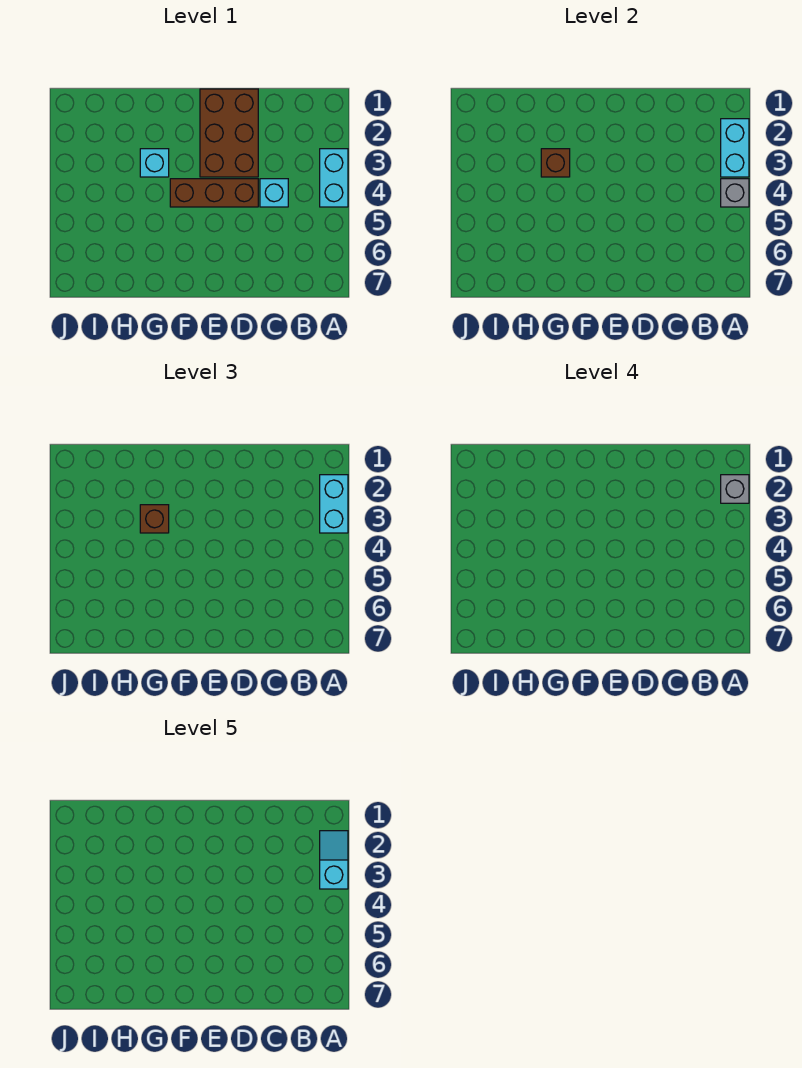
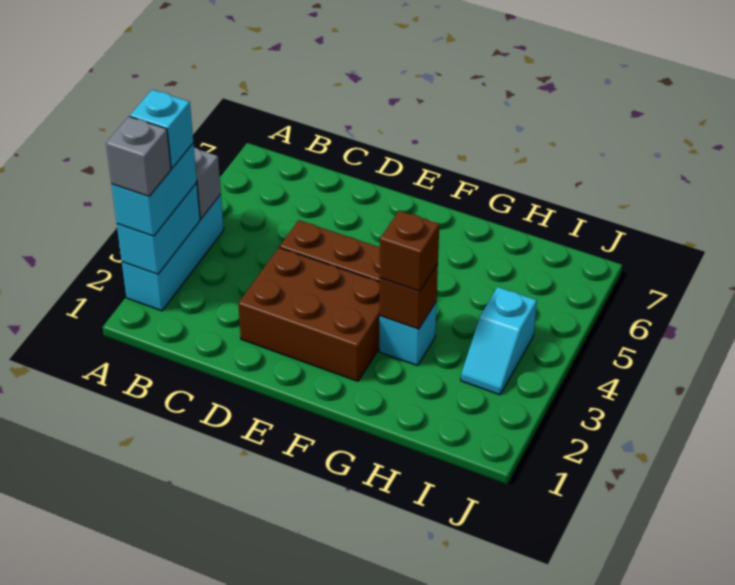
cyan 1x2 slope [320,831,348,889] -> cyan 1x2 slope moved to [461,287,537,395]
cyan 1x2 brick [320,149,348,207] -> cyan 1x3 brick [122,194,224,311]
cyan 1x1 brick [260,179,288,207] -> cyan 1x1 brick moved to [130,90,193,168]
brown 2x3 brick [200,89,258,177] -> brown 2x3 brick turned to [238,248,380,381]

